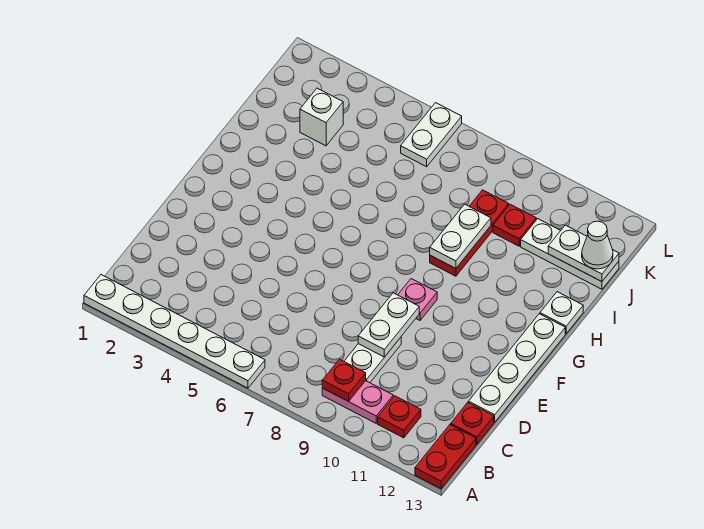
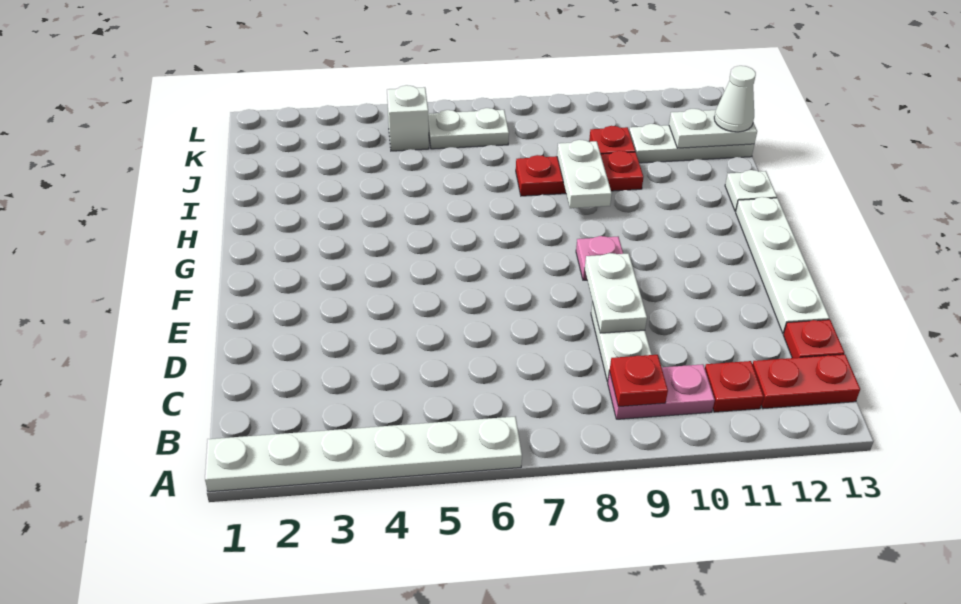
red 1x2 plate [415,425,476,489] -> red 1x2 plate turned to [752,354,860,409]
red 1x3 plate [430,190,509,276] -> red 1x3 plate turned to [516,151,643,196]
white 1x1 brick [300,88,343,146] -> white 1x1 brick moved to [387,85,429,151]
white 1x2 plate [401,103,462,167] -> white 1x2 plate turned to [428,108,509,149]

